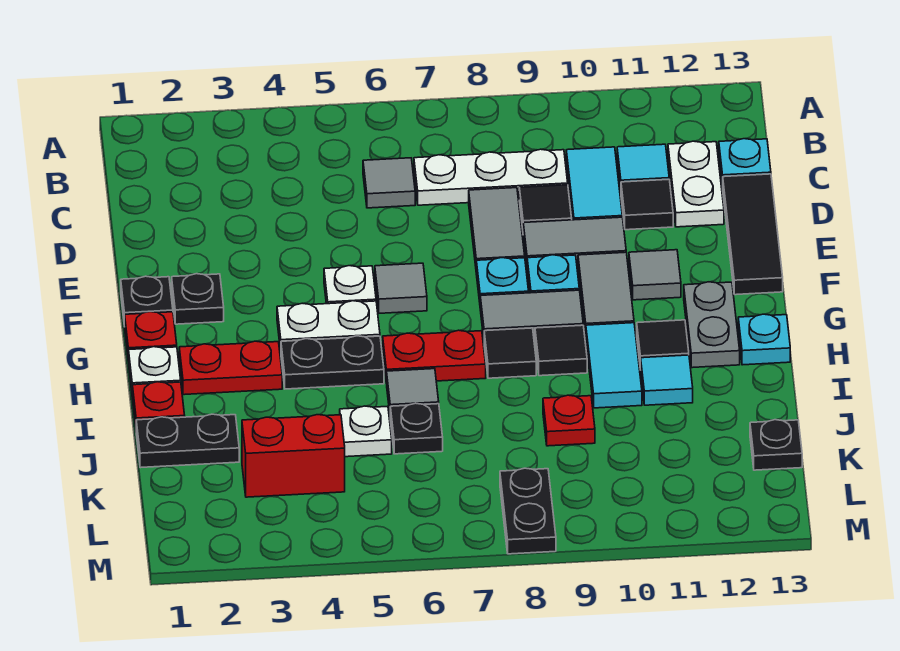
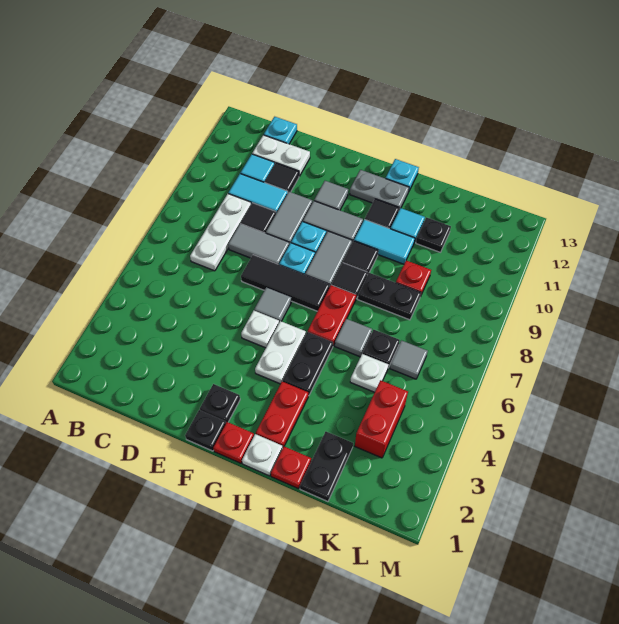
grey 1x1 tile [363,158,415,208] -> grey 1x1 tile moved to [390,340,428,379]
black 1x3 tile [723,174,783,295] -> black 1x3 tile moved to [241,255,330,311]
black 1x1 plate [750,420,802,470] -> black 1x1 plate moved to [416,217,451,252]
black 1x2 plate [500,468,556,554] -> black 1x2 plate moved to [358,273,421,320]

